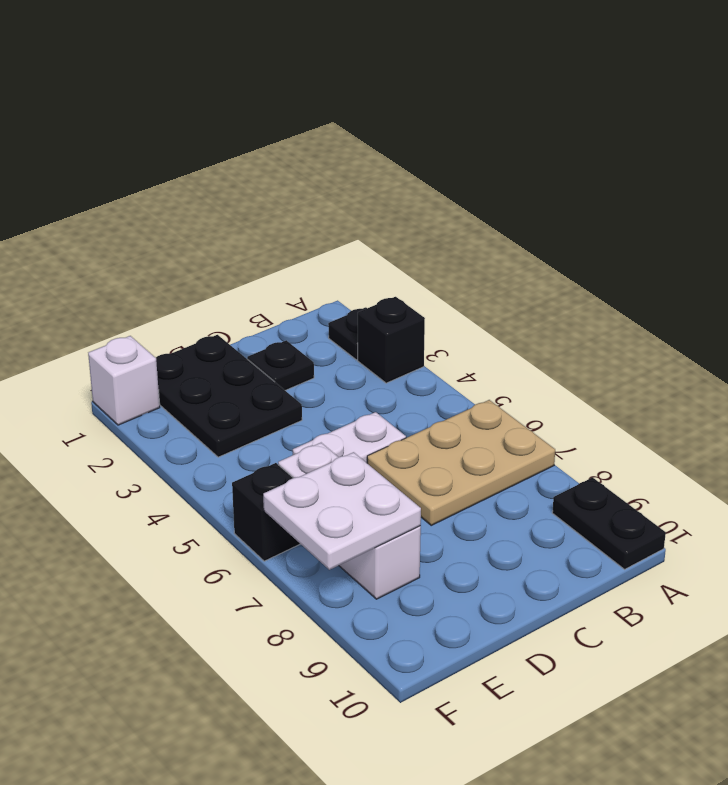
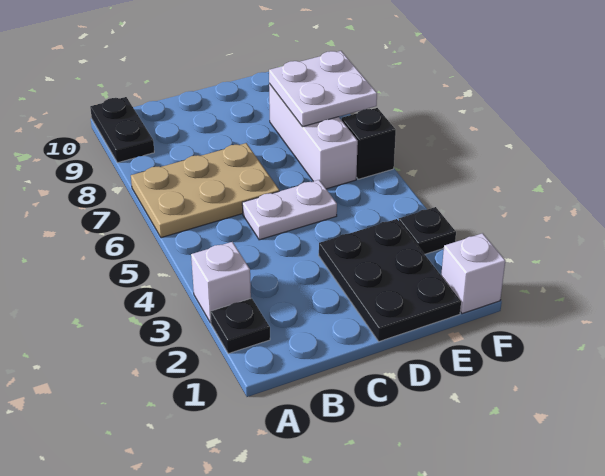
black 1x1 brick [358,297,425,383] -> white 1x1 brick [191,242,251,323]
black 1x1 plate [247,340,314,390] -> black 1x1 plate moved to [399,207,456,254]

